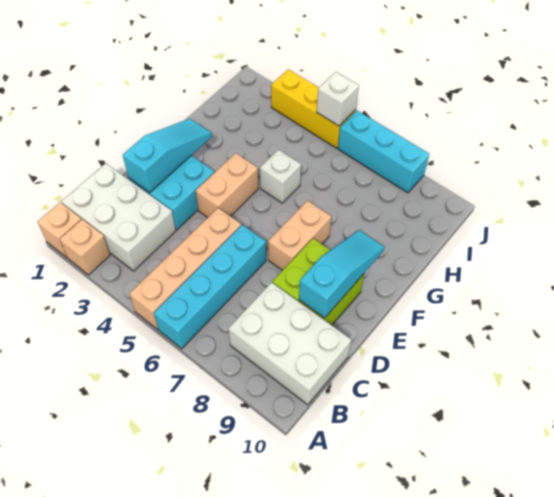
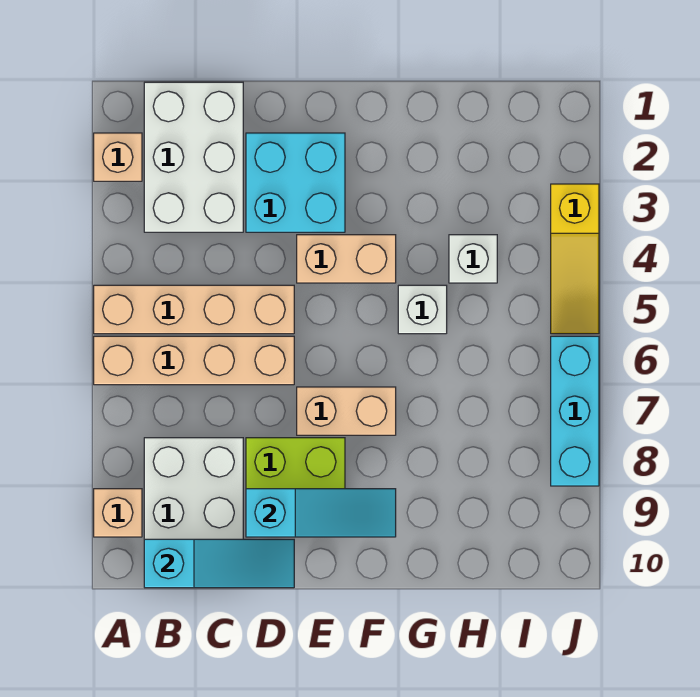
tan 1x1 brick [38,203,81,258] -> tan 1x1 brick moved to [94,489,142,537]
cyan 1x4 brick [154,225,266,349] -> tan 1x4 brick [94,336,294,385]
cyan 1x3 slope [123,119,212,193] -> cyan 1x3 slope moved to [144,539,294,588]
yellow 1x3 brick [271,69,356,148] -> yellow 1x3 slope [551,184,599,334]
white 1x1 brick [317,72,359,126] -> white 1x1 brick moved to [449,235,497,283]

